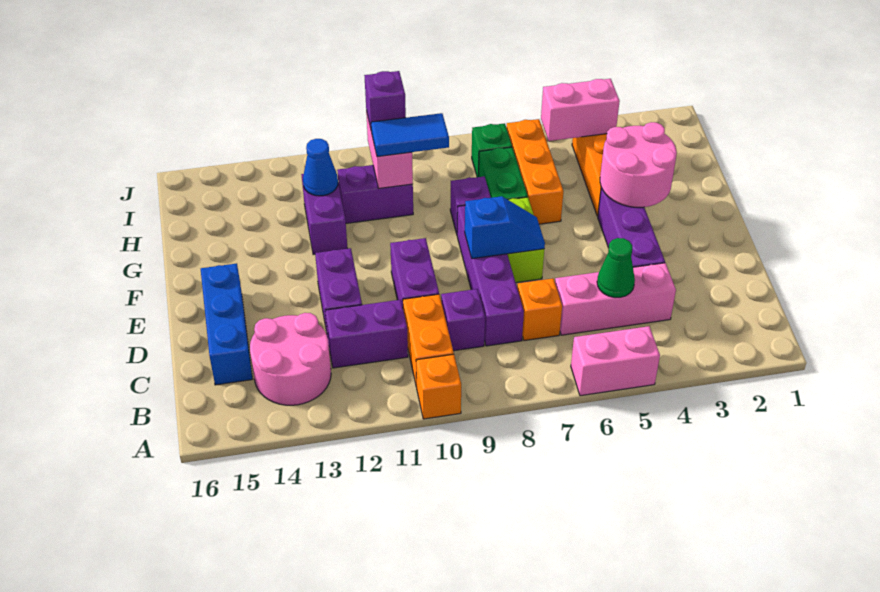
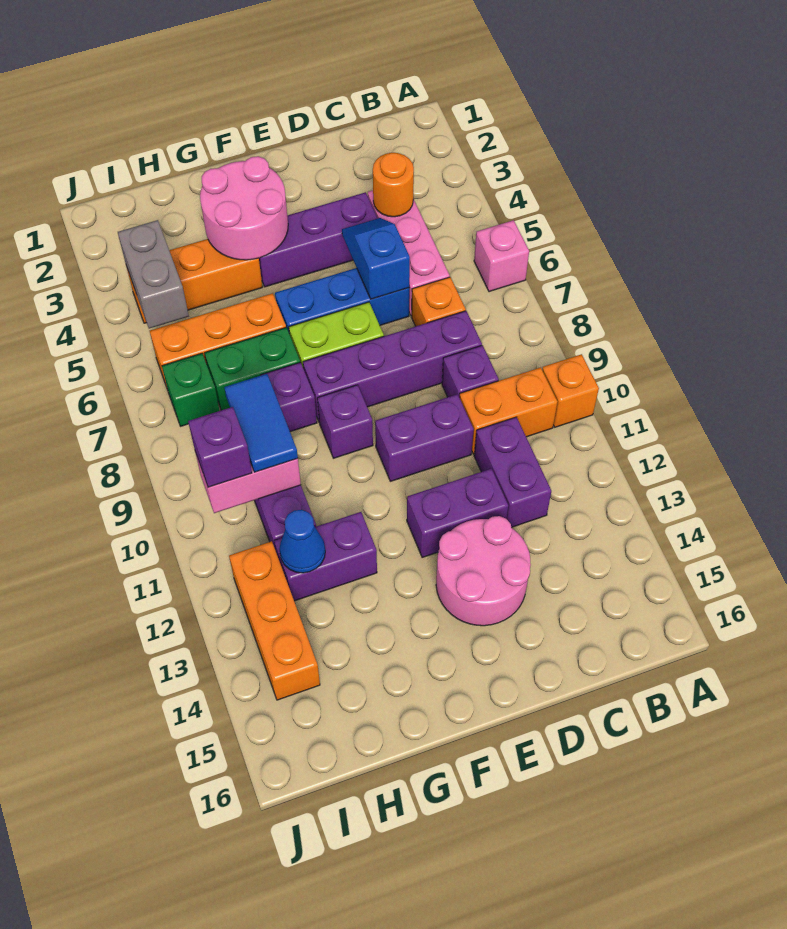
pink 1x2 brick [571,326,660,396] -> pink 1x1 brick [474,220,529,292]
pink 2x2 round brick [250,313,331,405] -> pink 2x2 round brick moved to [436,516,531,626]
none -> orange 1x1 round brick [373,153,414,217]
green 1x1 cone [597,238,635,297] -> none
blue 1x3 brick [201,263,252,385] -> blue 1x3 brick moved to [275,268,409,332]
blue 1x2 slope [465,196,545,259] -> blue 1x2 slope moved to [342,218,410,299]
none -> purple 1x1 brick [317,385,373,458]
pink 1x2 brick [541,79,620,141] -> grey 1x2 brick [118,220,189,329]
none -> orange 1x3 brick [229,541,320,700]

